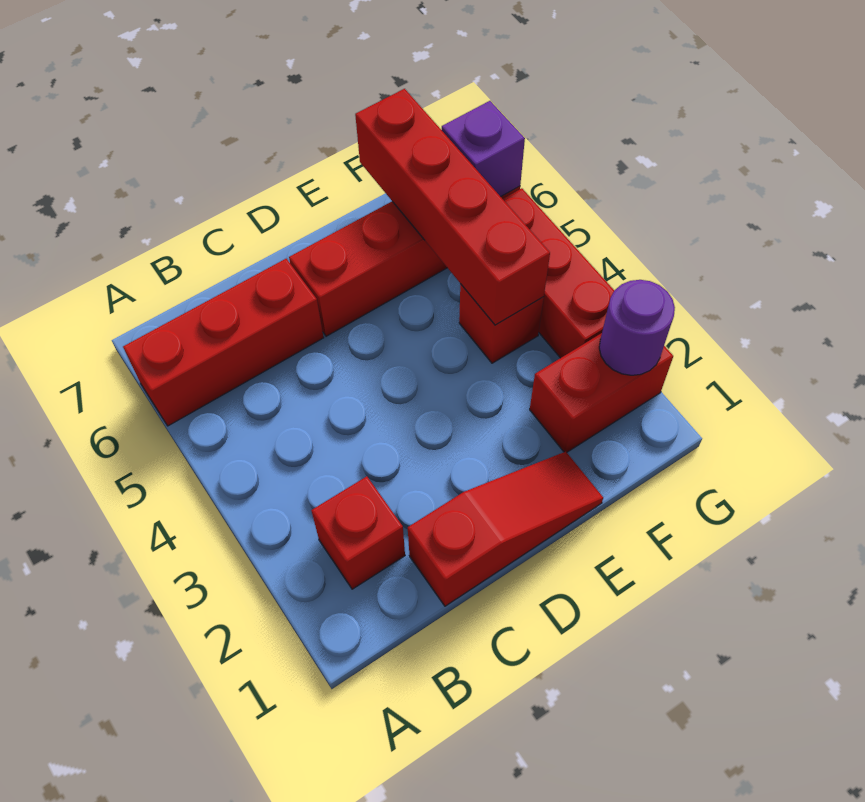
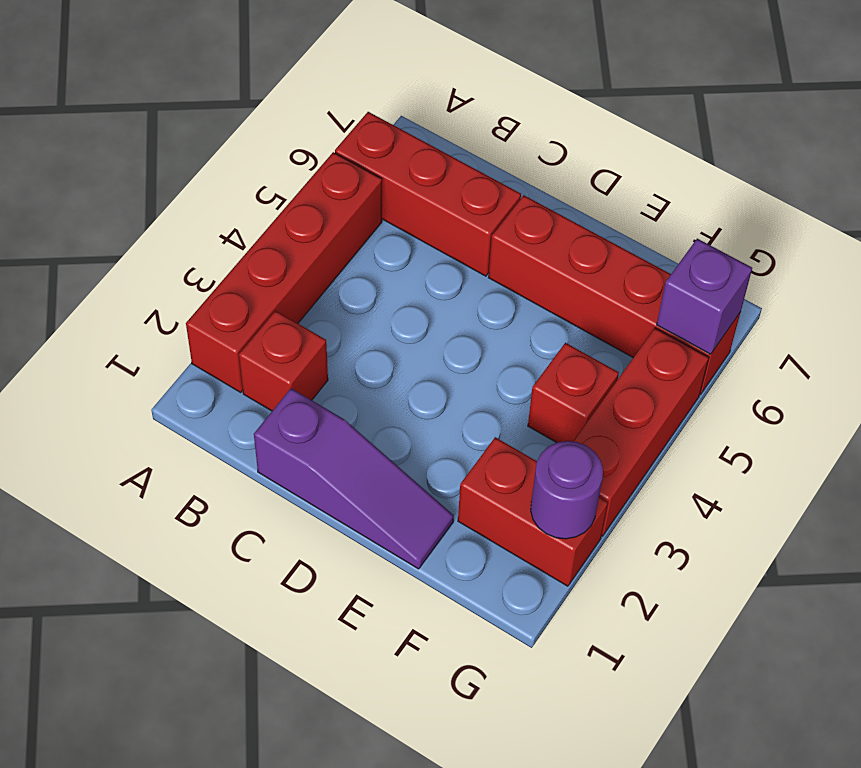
red 1x3 slope [408,452,603,606] -> purple 1x3 slope [254,388,454,569]
red 1x4 brick [355,89,550,325] -> red 1x4 brick moved to [186,152,382,392]

